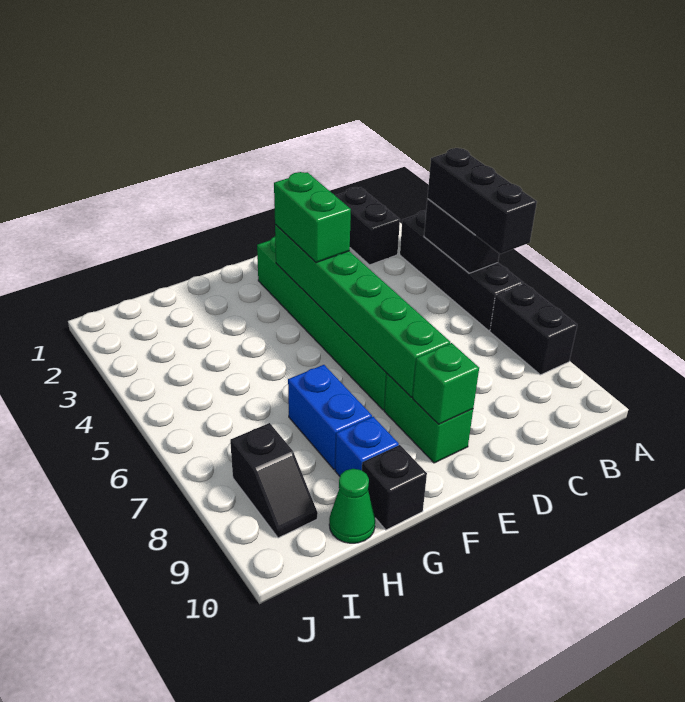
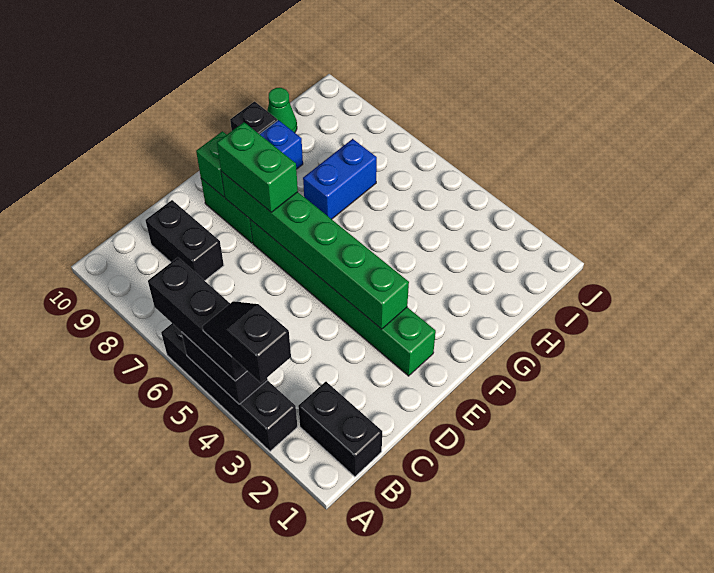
black 1x2 brick [490,283,577,375] -> black 1x2 brick moved to [145,200,224,281]
green 1x2 brick [274,172,351,263] -> green 1x2 brick moved to [217,122,298,212]
blue 1x2 brick [288,365,372,470] -> blue 1x2 brick turned to [303,139,377,219]
black 1x2 slope [230,423,318,538] -> black 1x2 slope moved to [202,301,291,383]

